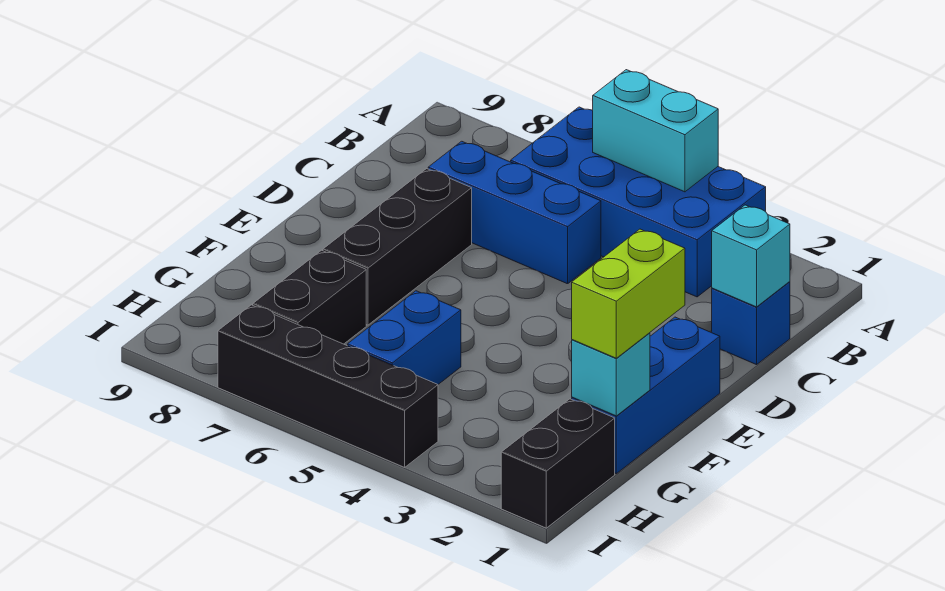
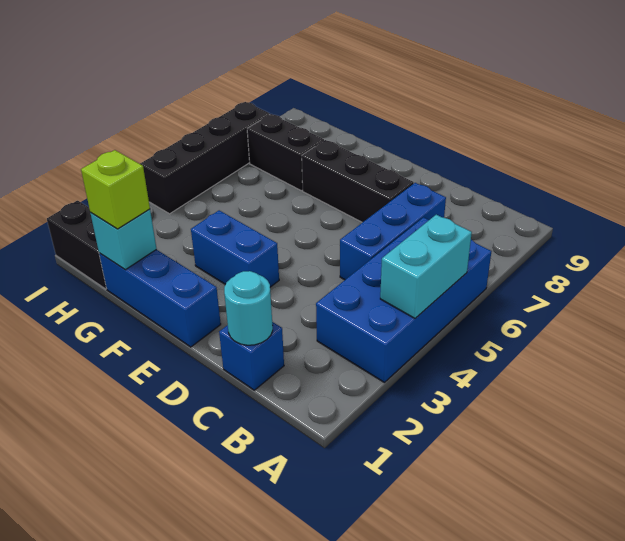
cyan 1x1 brick [712,205,790,307] -> cyan 1x1 round brick [224,271,273,345]
lime 1x2 brick [572,229,685,358] -> lime 1x1 brick [81,150,150,229]
blue 1x2 brick [348,291,461,384] -> blue 1x2 brick moved to [191,210,279,287]

